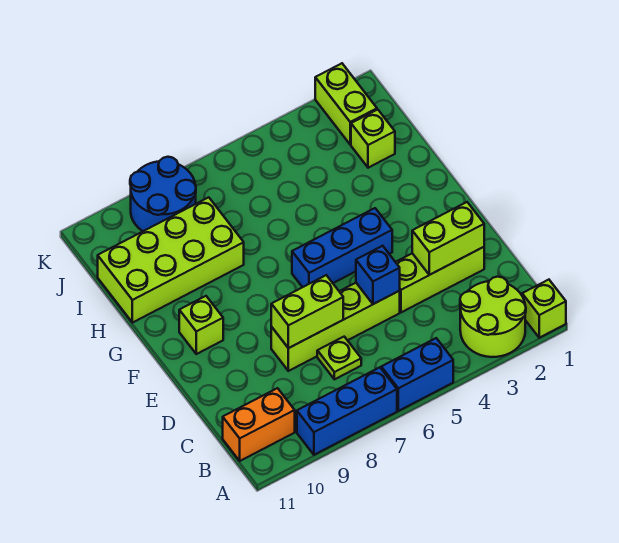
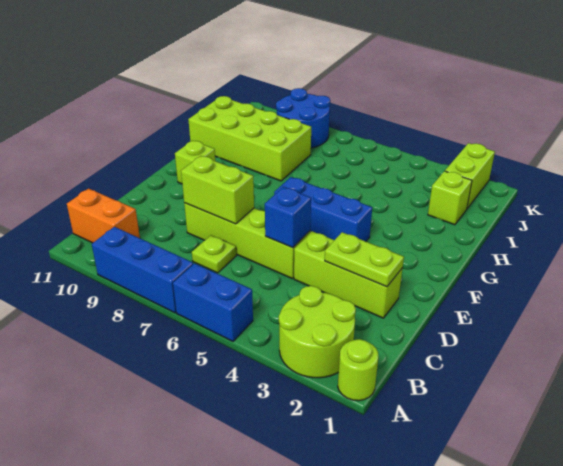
lime 1x1 brick [522,280,566,338] -> lime 1x1 round brick [338,339,378,401]
lime 1x2 brick [412,202,484,275] -> lime 1x2 plate [325,232,404,287]

